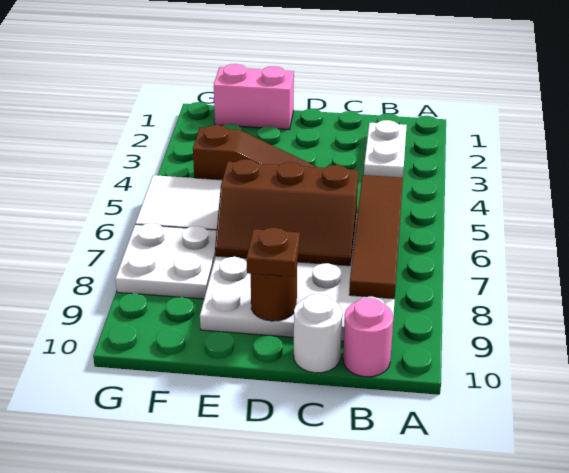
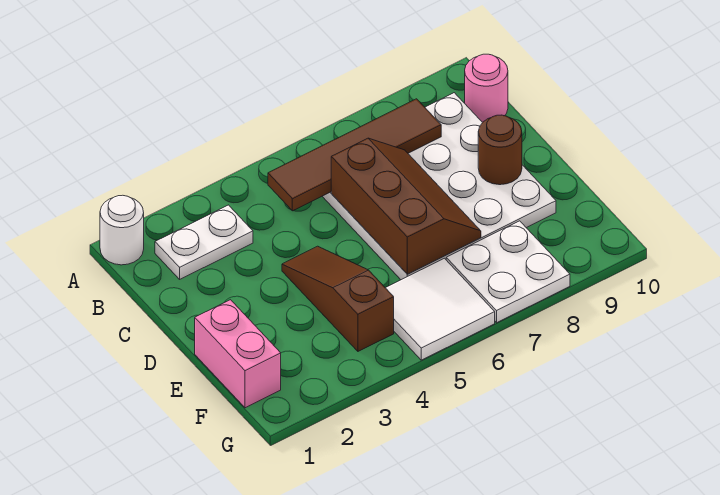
white 1x1 round brick [294,294,342,373] -> white 1x1 round brick moved to [100,195,144,265]
brown 1x1 plate [247,228,300,277] -> none

